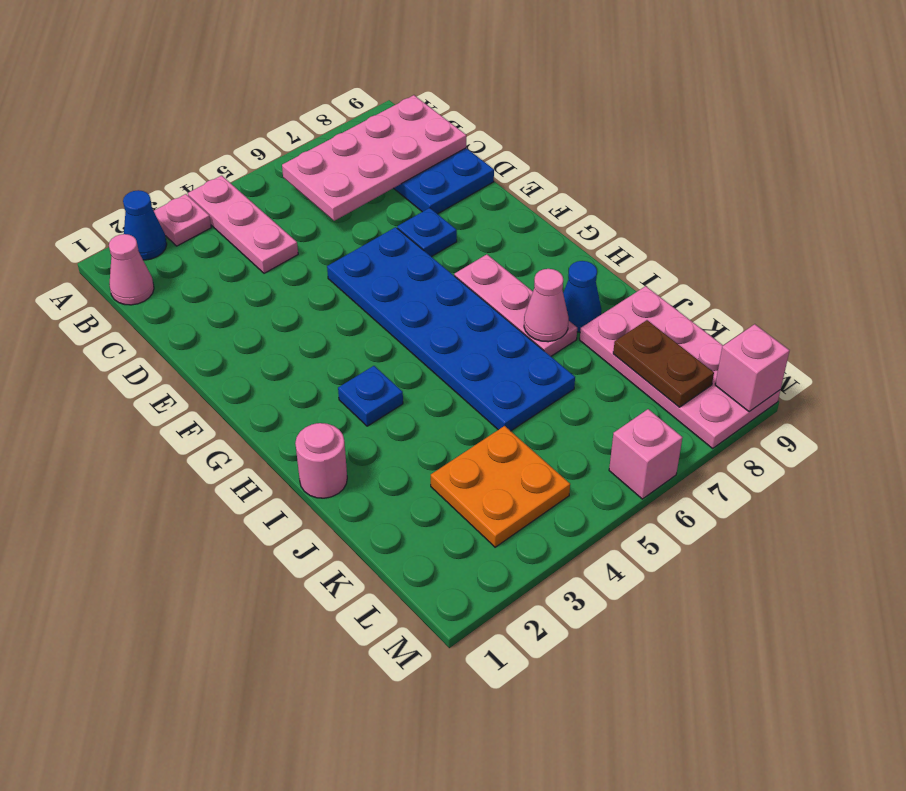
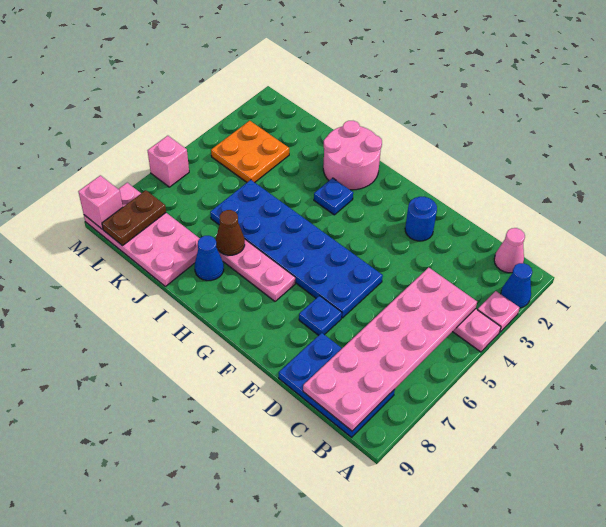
pink 2x4 plate [282,95,466,221] -> pink 2x6 plate [303,268,477,431]
none -> blue 1x1 round brick [405,197,437,241]
pink 1x1 round brick [295,423,347,498] -> pink 2x2 round brick [323,121,382,190]
pink 1x1 cone [524,269,569,342] -> brown 1x1 cone [216,210,245,255]
brown 1x2 plate [613,320,714,407] -> brown 1x2 plate turned to [102,190,166,246]

